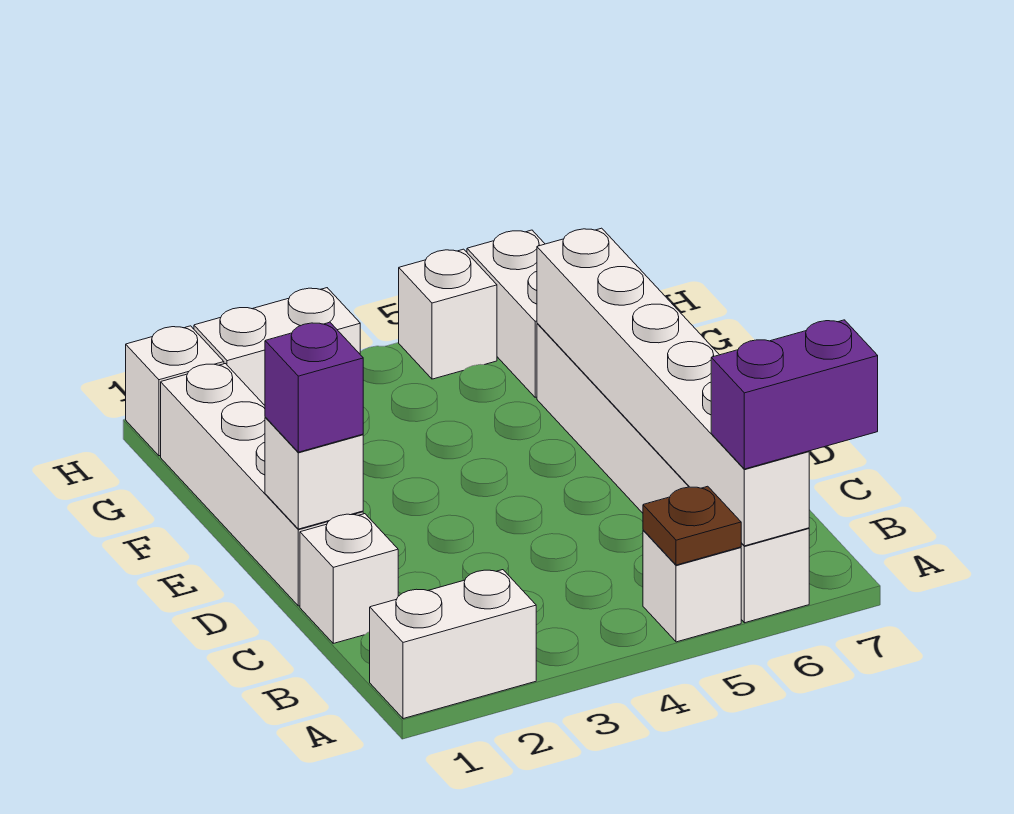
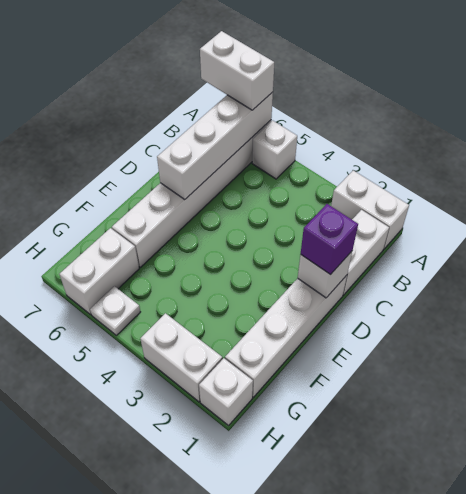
brown 1x1 plate [643,486,741,565] -> none
white 1x6 brick [537,228,809,546] -> white 1x4 brick [157,92,273,199]
purple 1x2 brick [711,320,878,469] -> white 1x2 brick [200,31,274,110]
white 1x1 brick [300,514,398,643] -> white 1x2 brick [343,210,389,295]
white 1x1 brick [399,249,497,379] -> white 1x1 plate [90,286,140,335]

